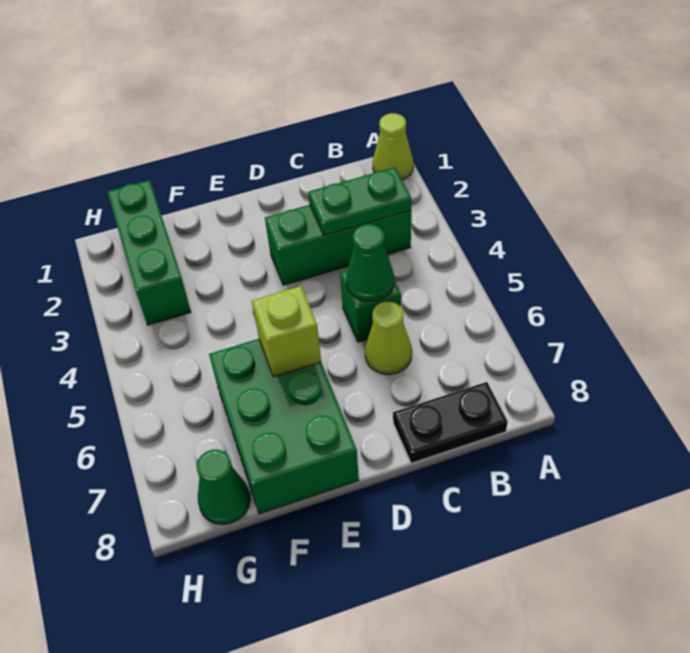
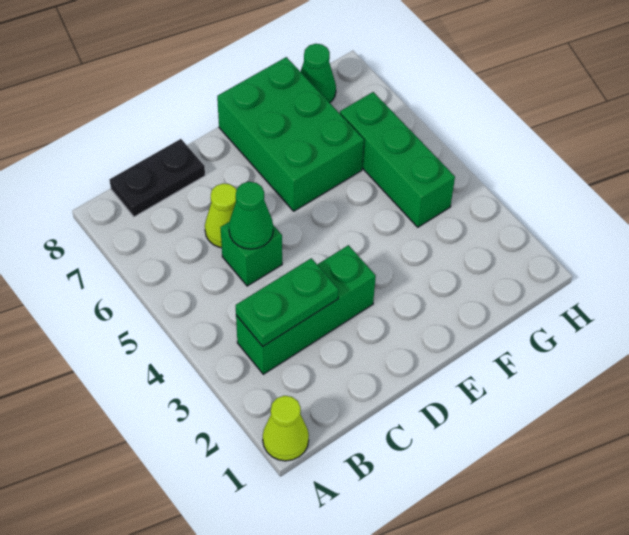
lime 1x1 brick [252,286,321,377] -> none
green 1x3 brick [108,180,191,325] -> green 1x3 brick moved to [340,92,455,227]

